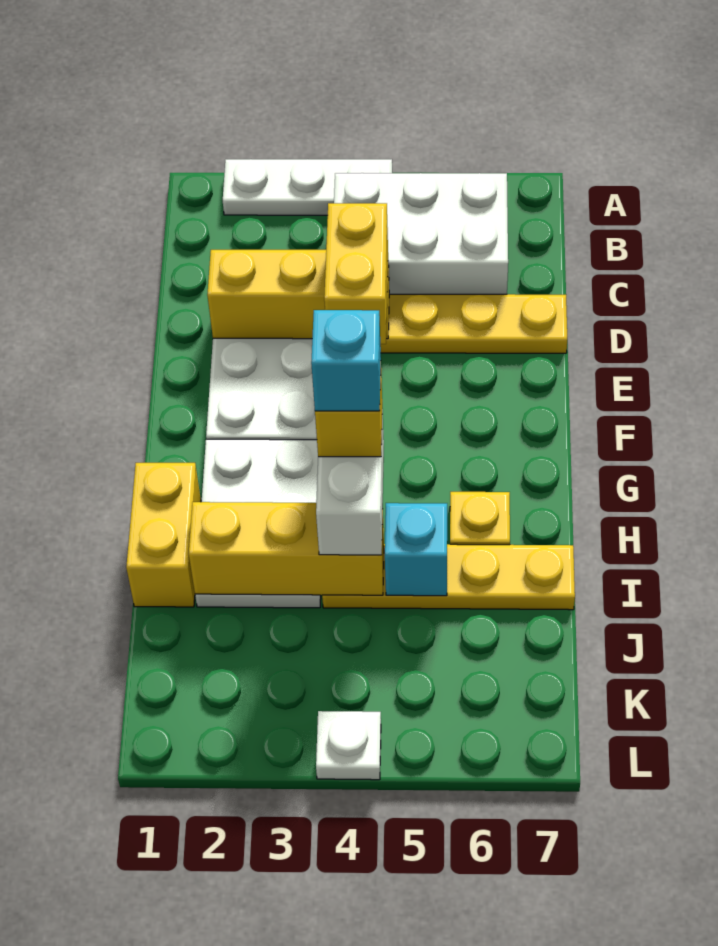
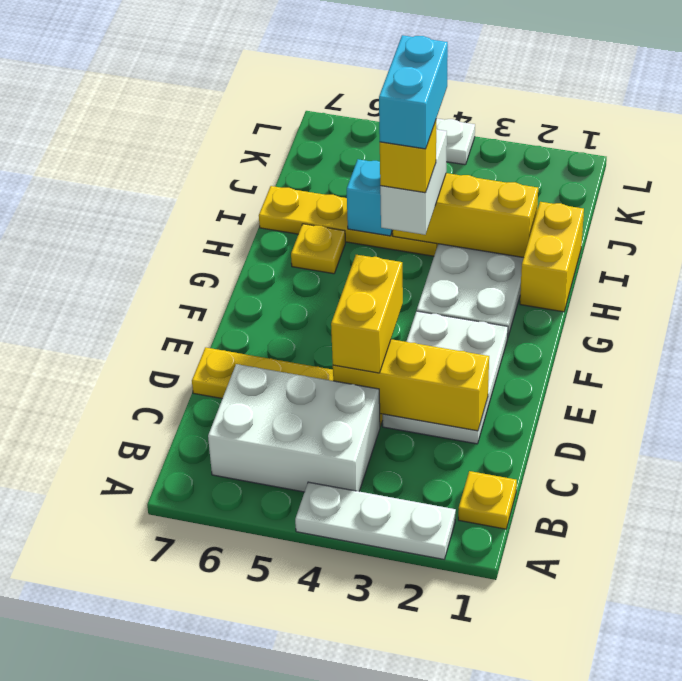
none -> yellow 1x1 plate [458,471,517,529]
cyan 1x1 brick [311,310,381,411] -> cyan 1x2 brick [379,35,448,149]

